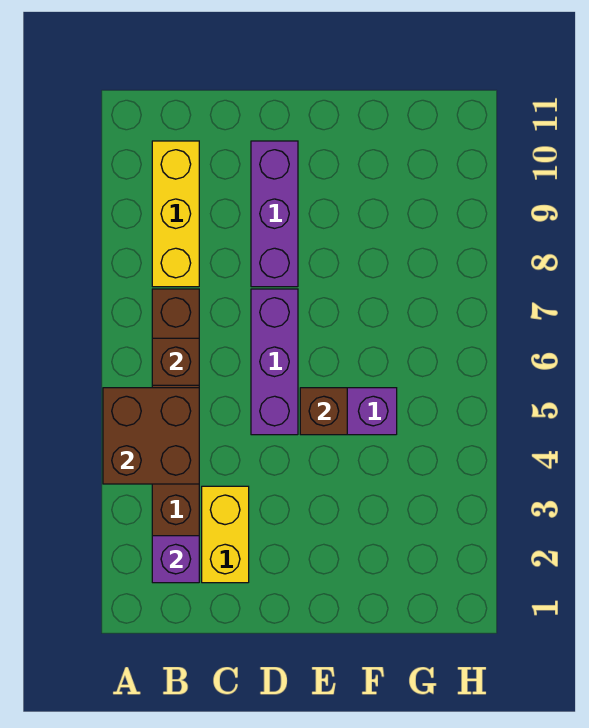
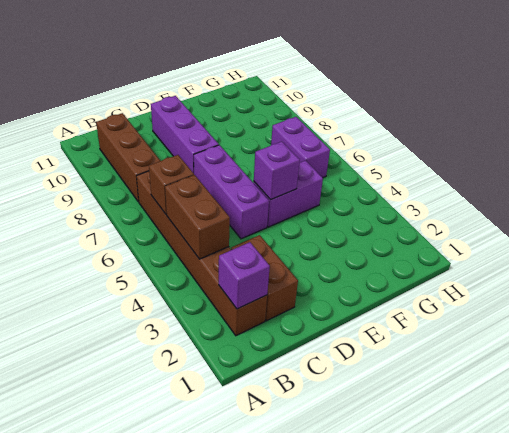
brown 2x2 brick [103,388,199,484] -> brown 1x2 brick [165,175,230,259]
yellow 1x3 brick [152,141,199,287] -> brown 1x3 brick [96,113,160,202]
yellow 1x2 brick [202,486,249,583] -> brown 1x2 brick [231,235,298,321]
brown 1x1 brick [300,388,347,435] -> purple 1x1 brick [254,142,300,200]
none -> purple 1x2 brick [271,117,330,178]

